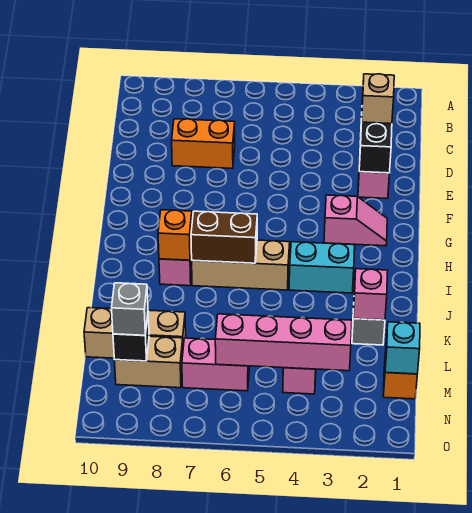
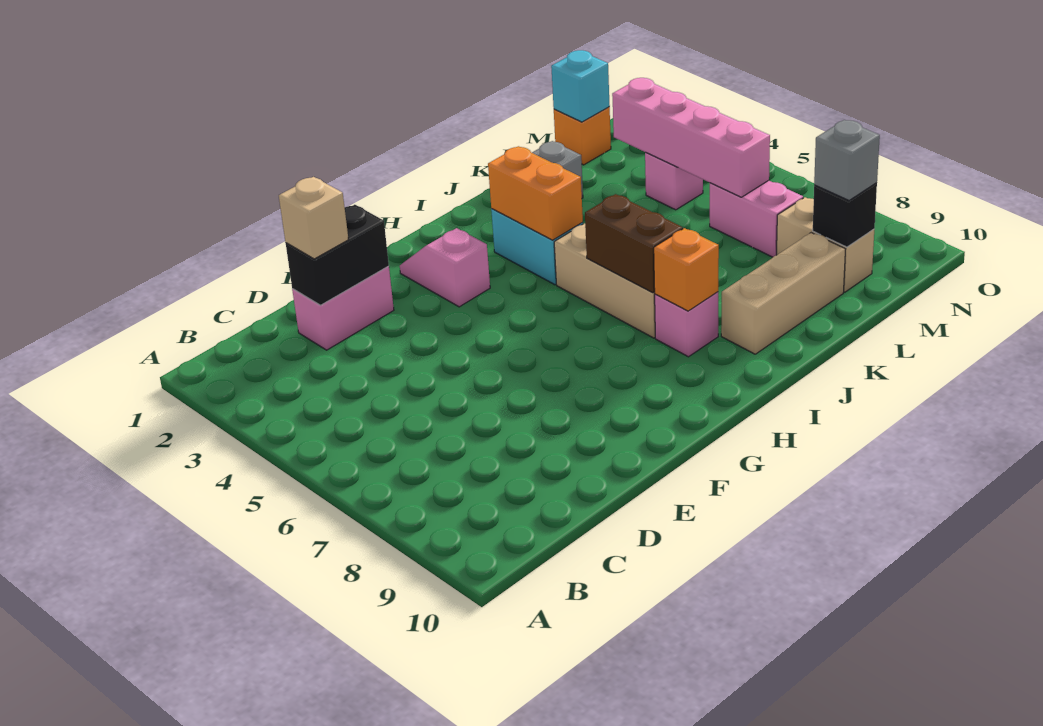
orange 1x2 brick [172,119,235,168] -> orange 1x2 brick moved to [488,146,583,240]
pink 1x1 brick [353,269,388,320] -> none
tan 1x3 brick [84,308,186,358] -> tan 1x3 brick turned to [721,233,845,354]

